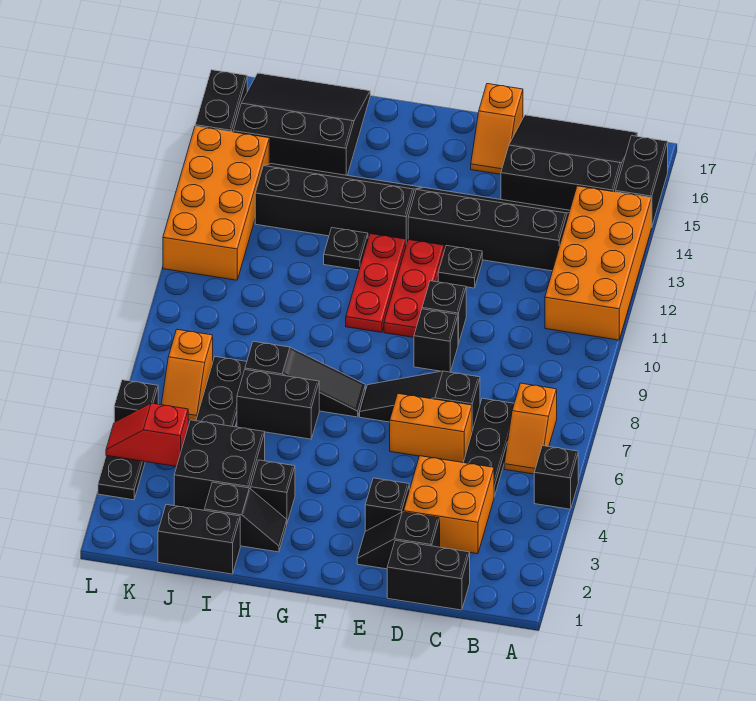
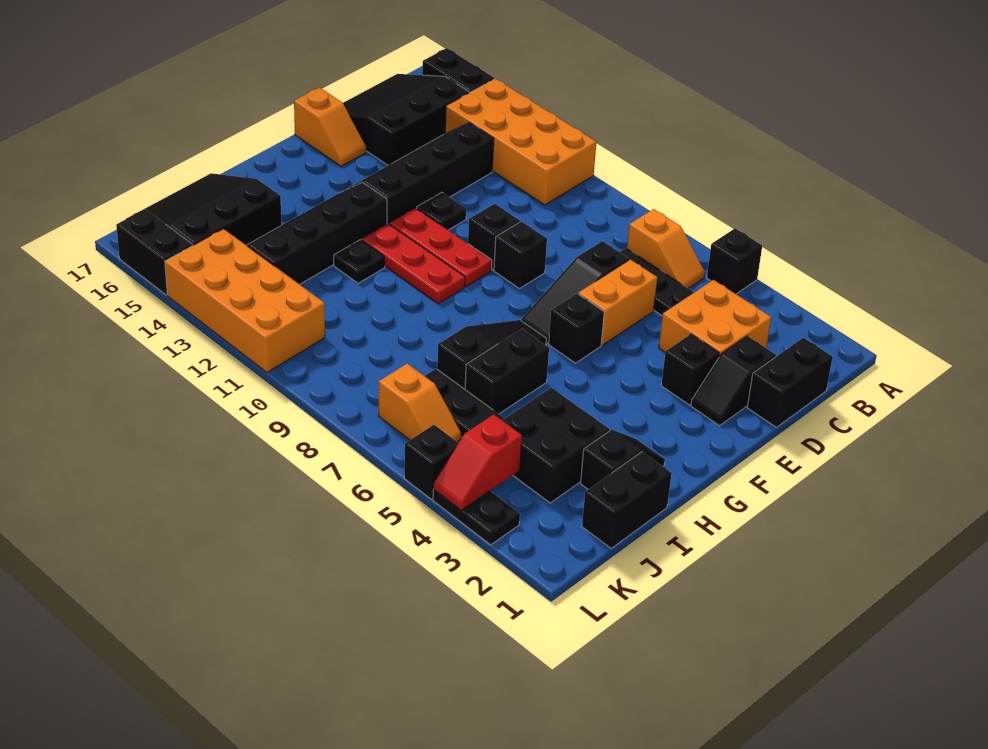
black 1x1 brick [251,460,295,523] -> black 1x1 brick moved to [549,294,604,363]

